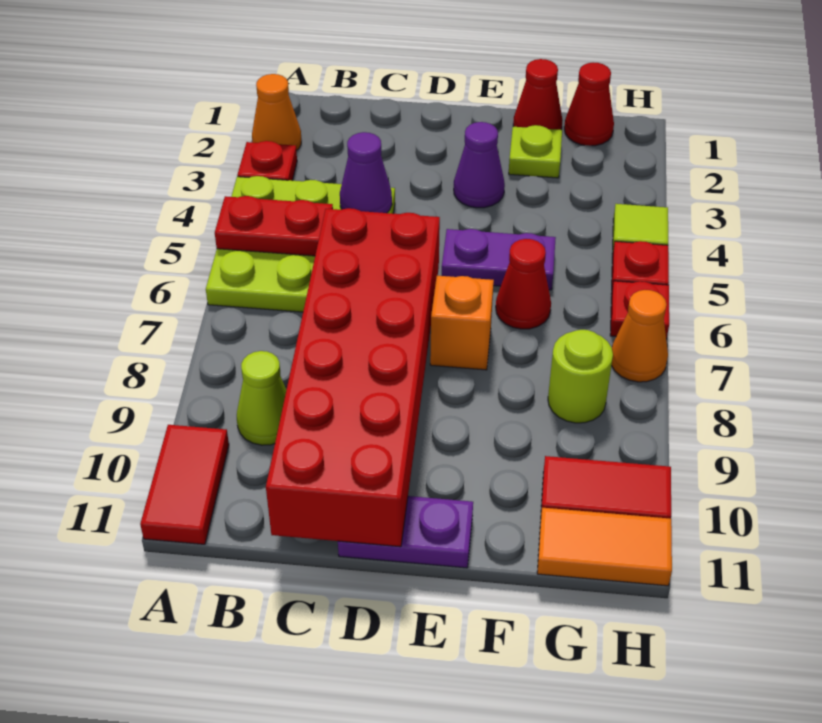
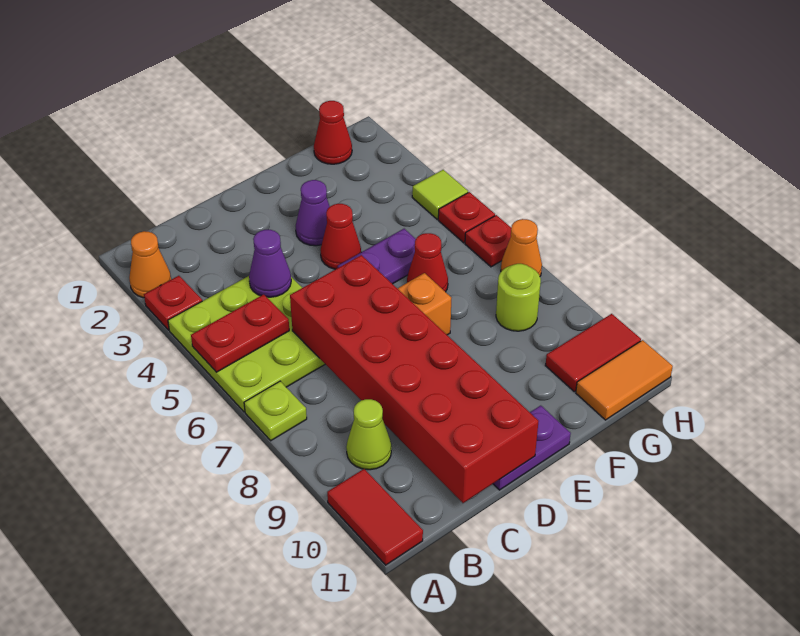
red 1x1 cone [513,59,563,130] -> red 1x1 cone moved to [321,204,361,269]
lime 1x1 plate [509,125,562,178] -> lime 1x1 plate moved to [244,381,307,441]

